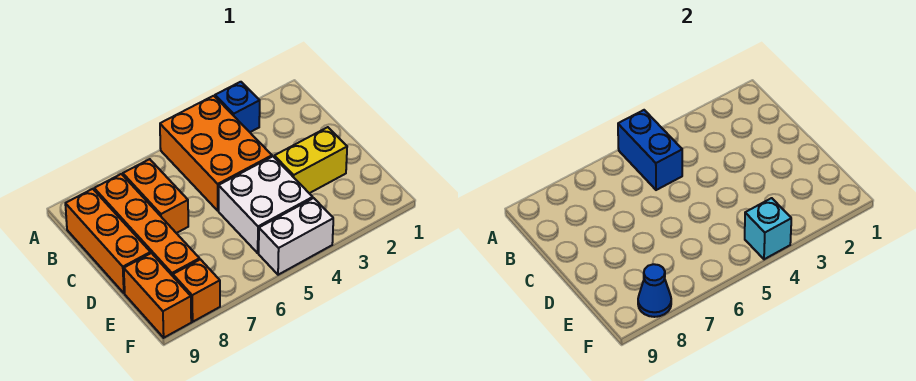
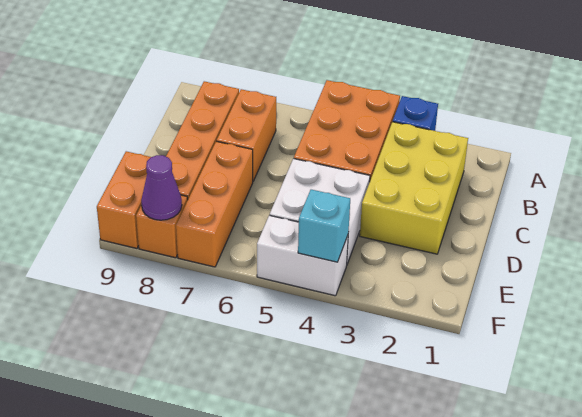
blue 1x2 brick [618,110,682,190] -> none
orange 1x3 brick [65,189,151,293] -> orange 1x3 brick moved to [176,141,253,267]
yellow 1x2 brick [274,127,347,193] -> yellow 2x3 brick [360,122,468,254]
blue 1x1 cone [638,264,671,317] -> purple 1x1 cone [141,155,182,220]

